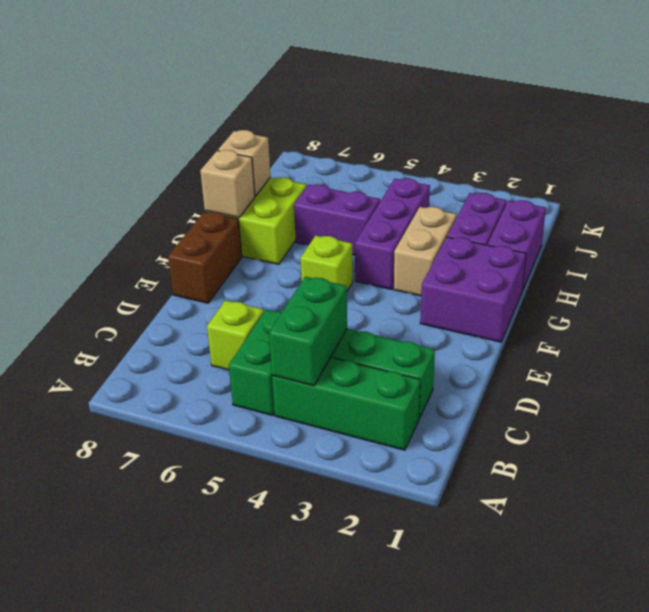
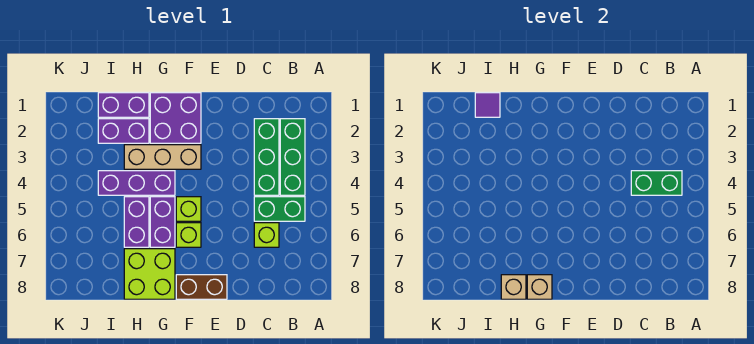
none -> lime 1x1 brick [176,223,201,247]
tan 1x2 brick [394,207,456,296] -> tan 1x3 brick [124,145,201,169]
none -> purple 1x2 brick [150,197,175,247]
none -> purple 1x1 tile [475,93,500,117]

